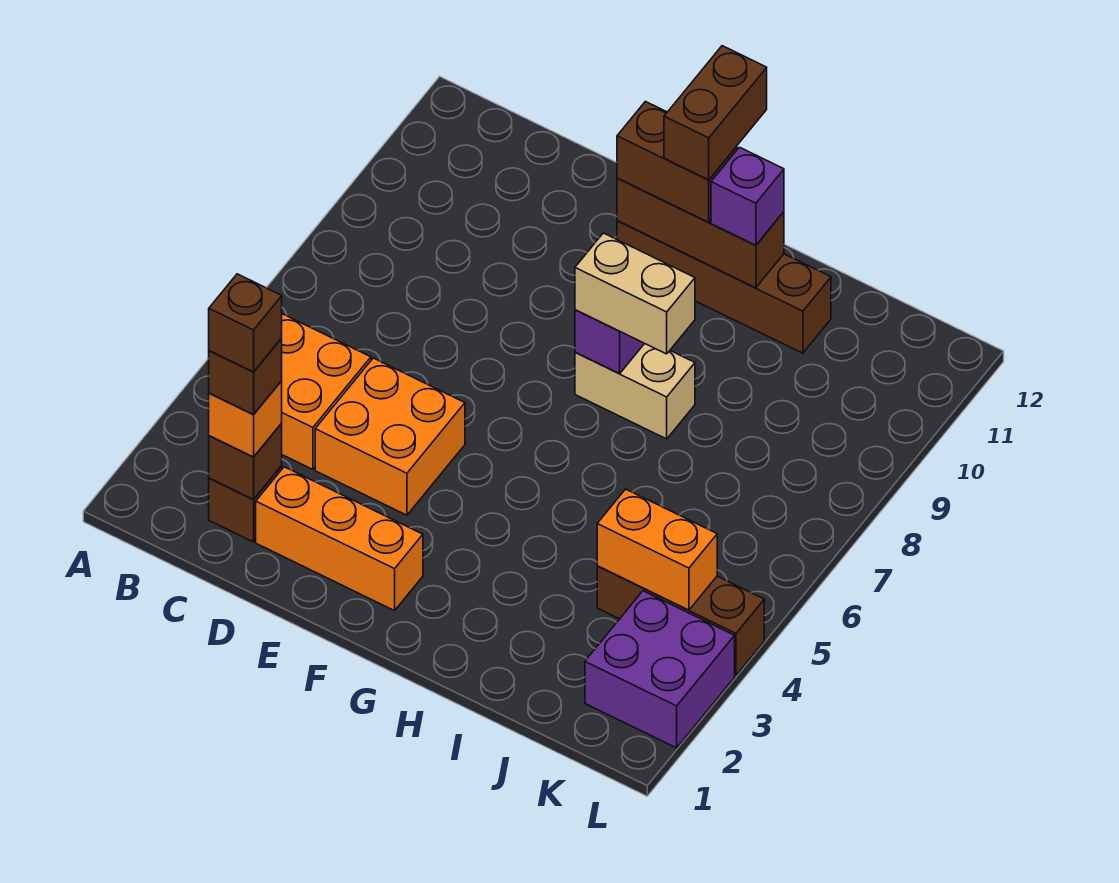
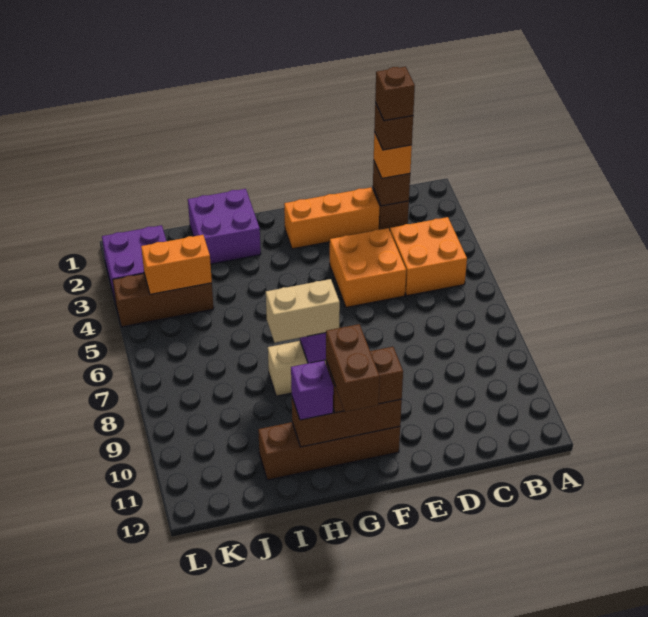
none -> purple 2x2 brick [188,189,261,264]

